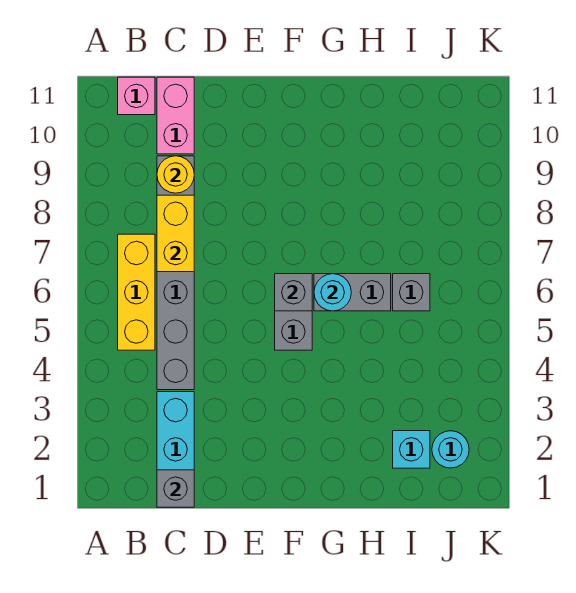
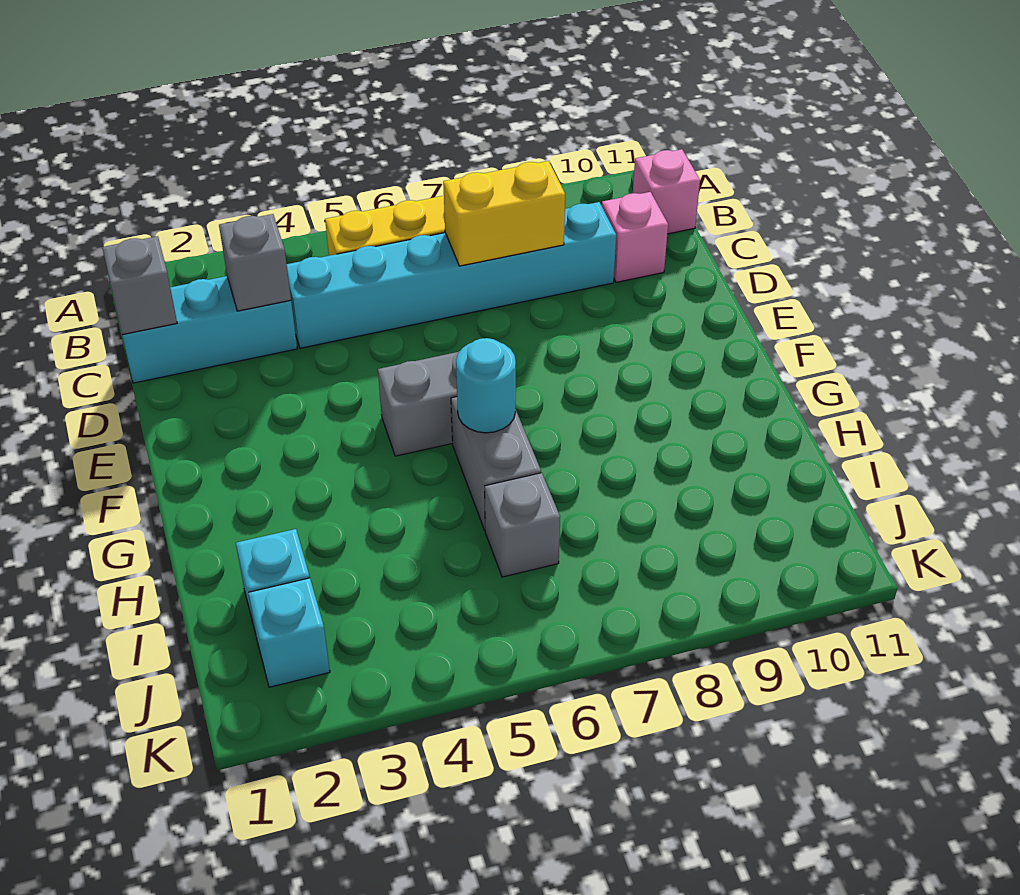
grey 1x6 brick [157,156,194,390] -> cyan 1x6 brick [287,202,616,348]
yellow 1x1 round brick [157,156,194,193] -> none
pink 1x2 brick [157,77,194,154] -> pink 1x1 brick [602,192,668,282]
grey 1x1 brick [275,274,312,311] -> grey 1x1 brick moved to [219,214,291,311]
cyan 1x1 round brick [432,431,469,468] -> cyan 1x1 brick [248,578,330,687]

